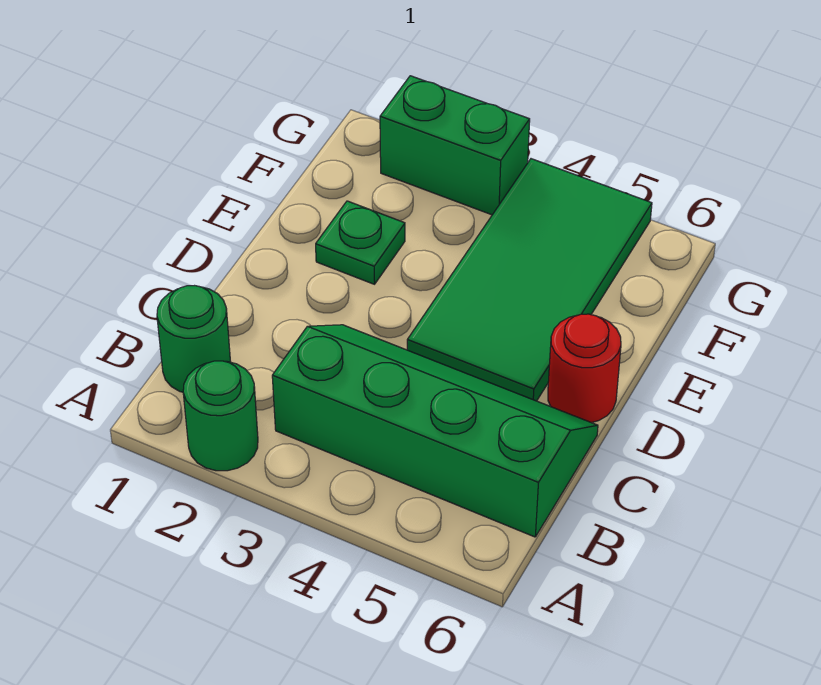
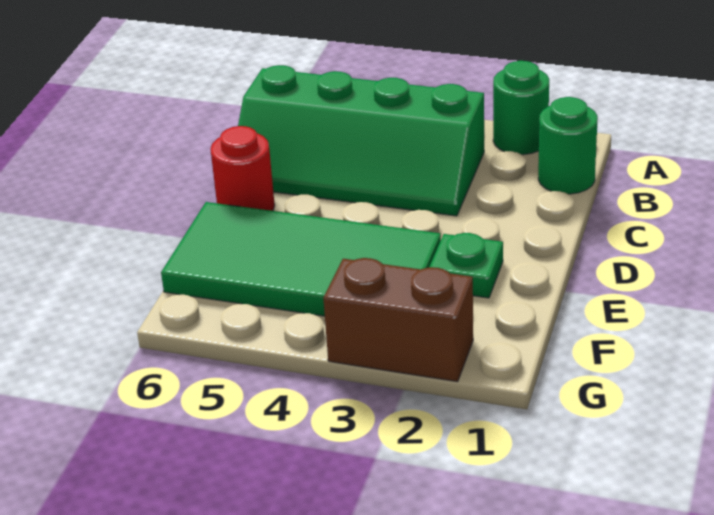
green 2x4 tile [407,159,652,401] -> green 2x4 tile turned to [161,202,441,316]
green 1x2 brick [380,76,530,215] -> brown 1x2 brick [323,258,473,382]

